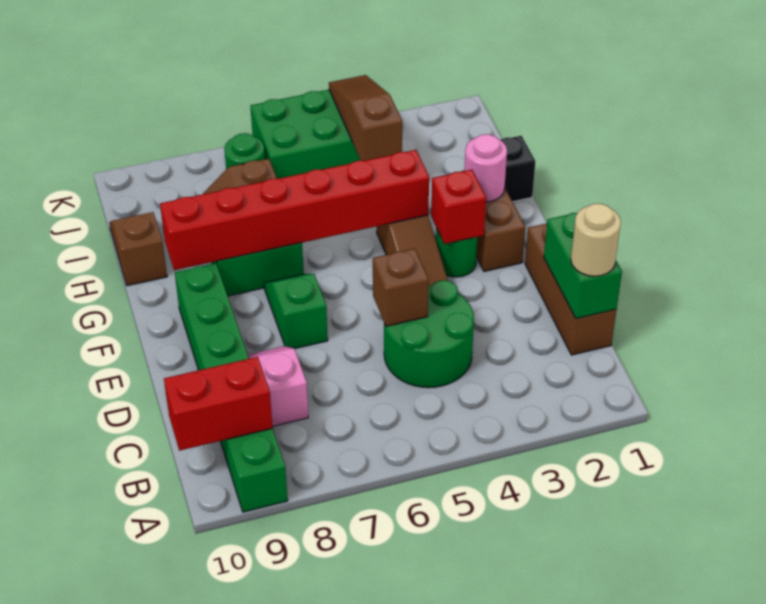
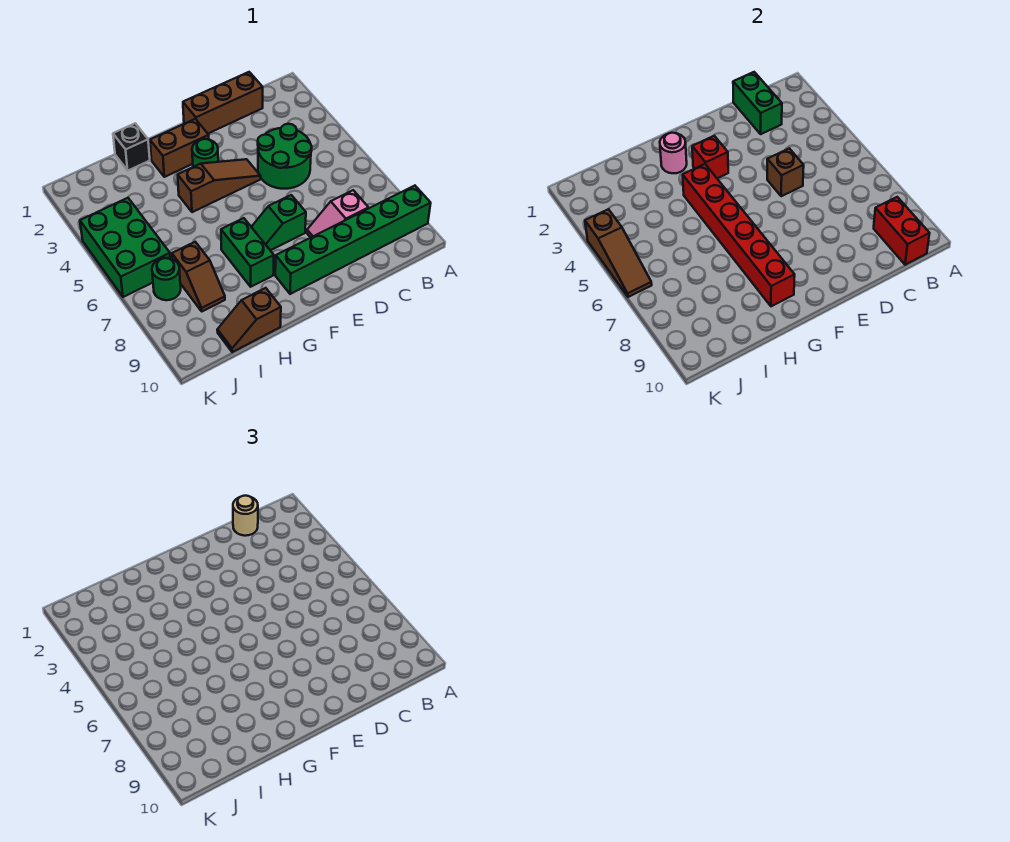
green 1x2 brick [544,213,622,319] -> green 1x2 brick turned to [733,72,782,134]
brown 1x3 slope [329,75,402,161] -> brown 1x3 slope turned to [585,209,652,297]

